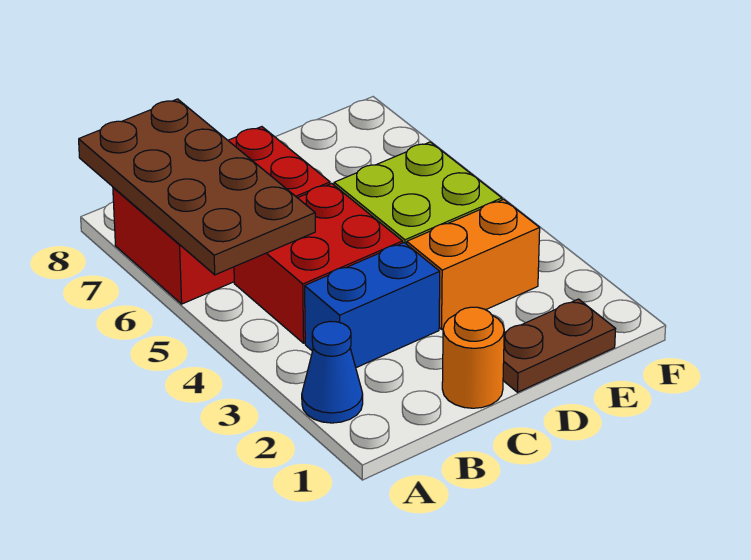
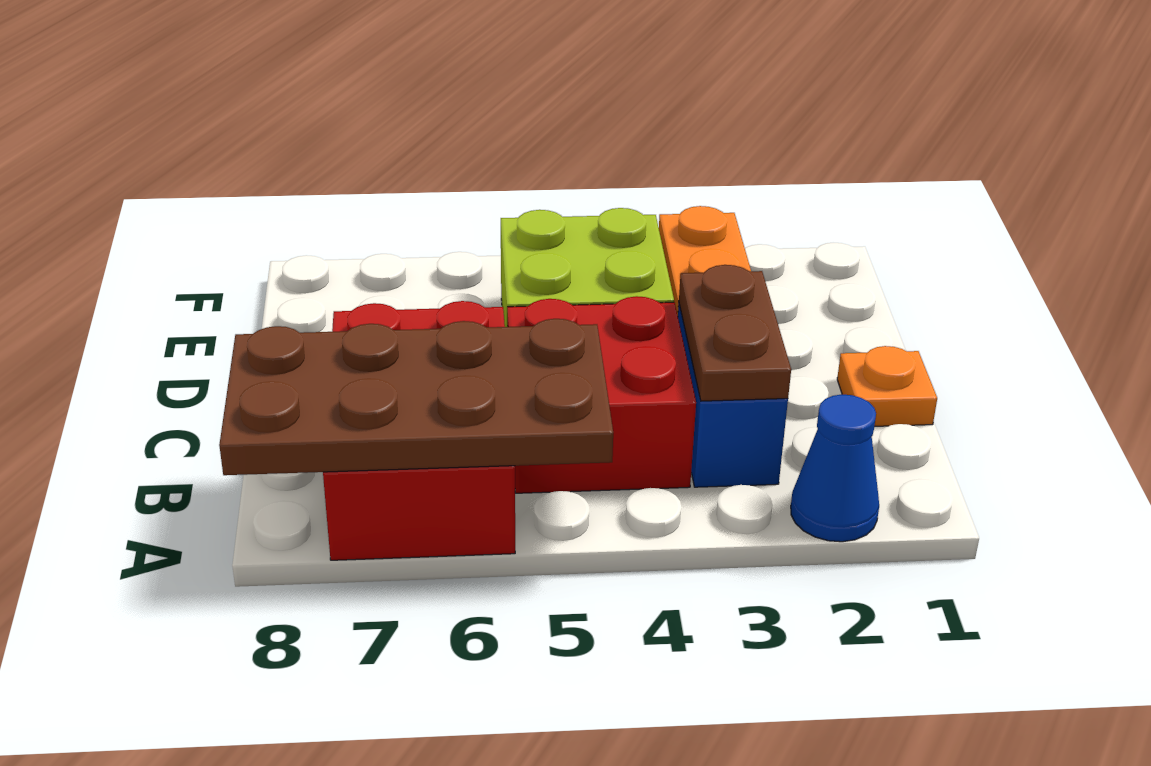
orange 1x1 round brick [442,307,504,408] -> orange 1x1 plate [837,346,937,426]
brown 1x2 plate [503,299,616,392] -> brown 1x2 plate moved to [679,265,791,401]

